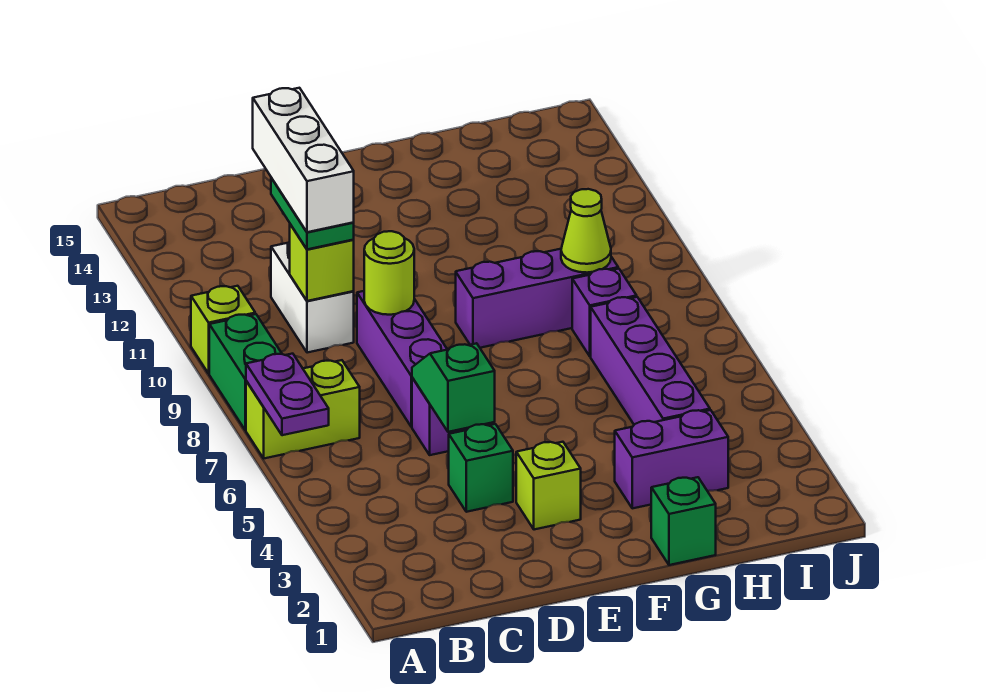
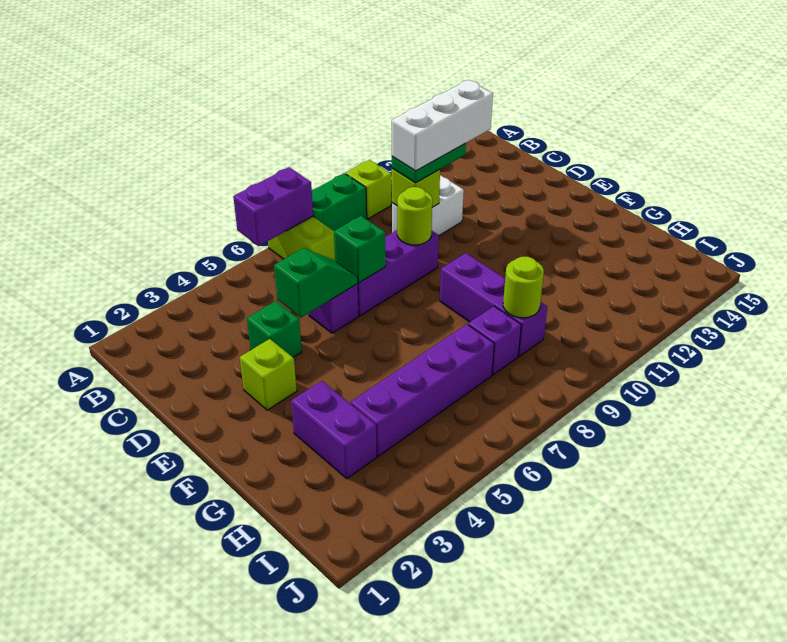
purple 1x2 plate [246,354,329,435] -> purple 1x2 brick [233,167,313,246]
green 1x1 brick [651,477,716,565] -> green 1x1 brick moved to [334,216,386,283]
lime 1x1 cone [561,189,611,273] -> lime 1x1 round brick [503,257,544,318]

